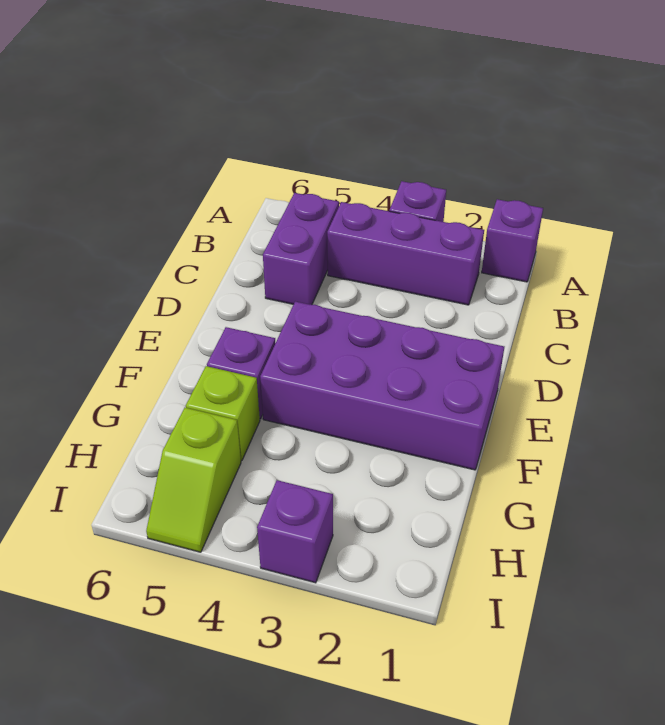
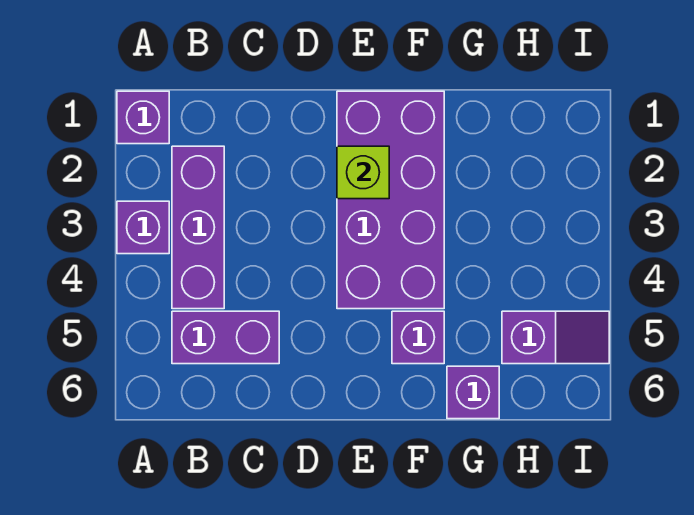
lime 1x1 brick [186,366,260,461] -> lime 1x1 brick moved to [337,146,389,199]
lime 1x2 slope [146,408,241,552] -> purple 1x2 slope [502,311,609,364]
purple 1x1 brick [257,480,333,583] -> purple 1x1 brick moved to [447,366,499,419]

